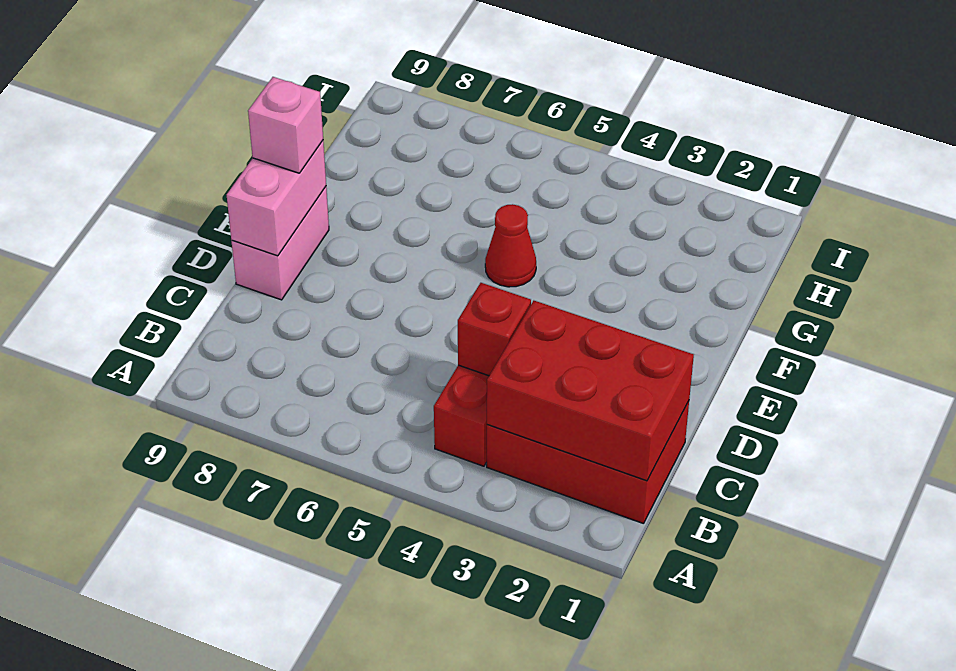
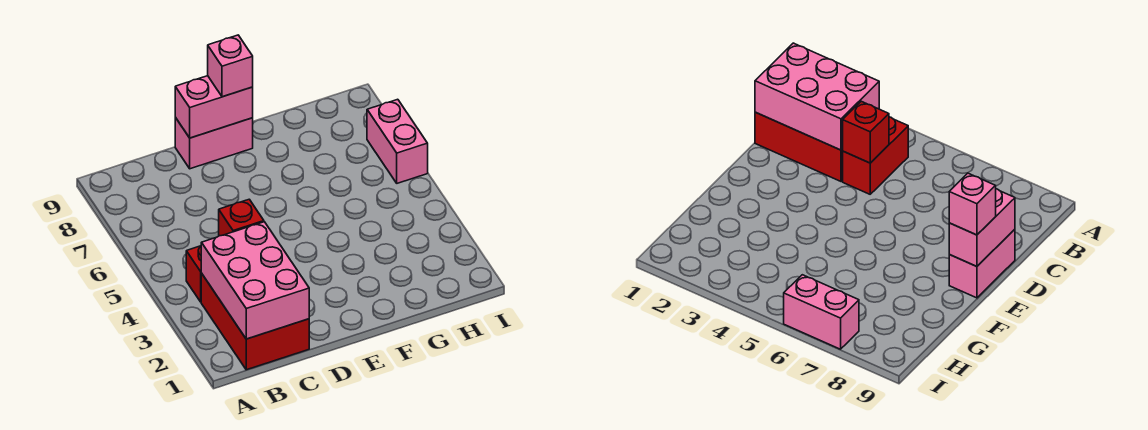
red 2x3 brick [487,301,694,481] -> pink 2x3 brick [201,222,309,339]
red 1x1 cone [485,204,536,287] -> none
none -> pink 1x2 brick [367,99,428,183]

